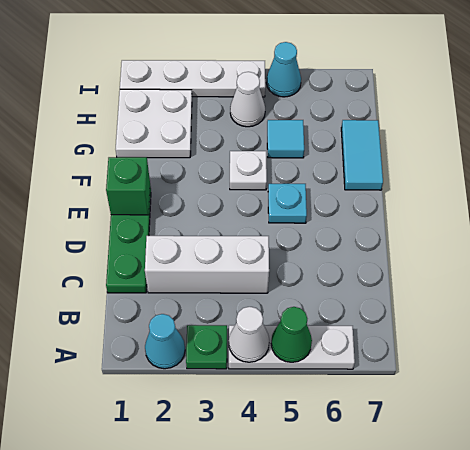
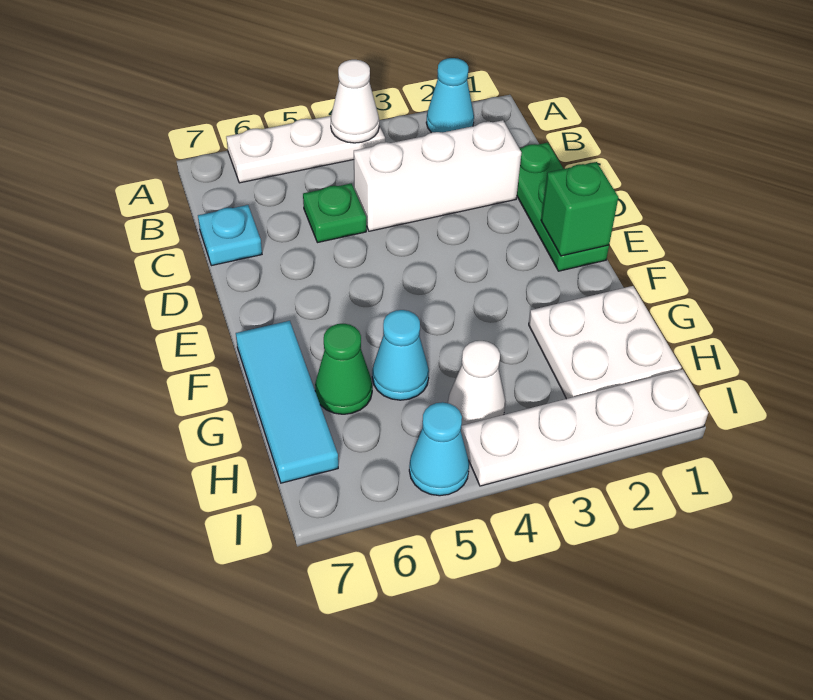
green 1x1 plate [186,325,227,369] -> green 1x1 plate moved to [303,183,366,243]
green 1x1 cone [271,307,312,362] -> green 1x1 cone moved to [315,324,372,414]
cyan 1x1 plate [268,184,307,223] -> cyan 1x1 plate moved to [198,205,262,266]
white 1x1 plate [230,151,267,190] -> none
cyan 1x2 tile [341,120,383,190] -> cyan 1x3 tile [236,321,338,483]
cyan 1x1 tile [267,120,304,158] -> cyan 1x1 cone [372,310,429,400]

